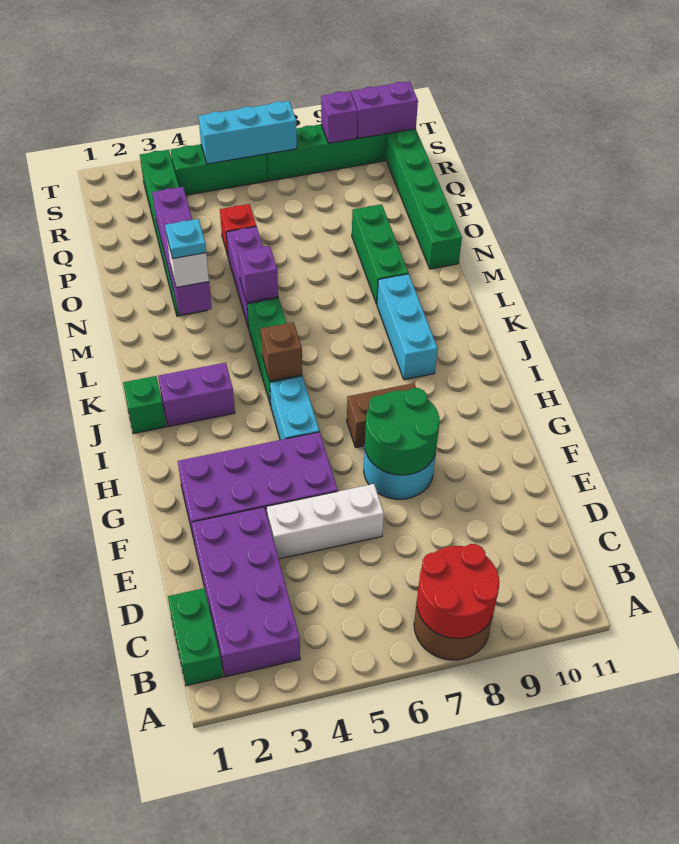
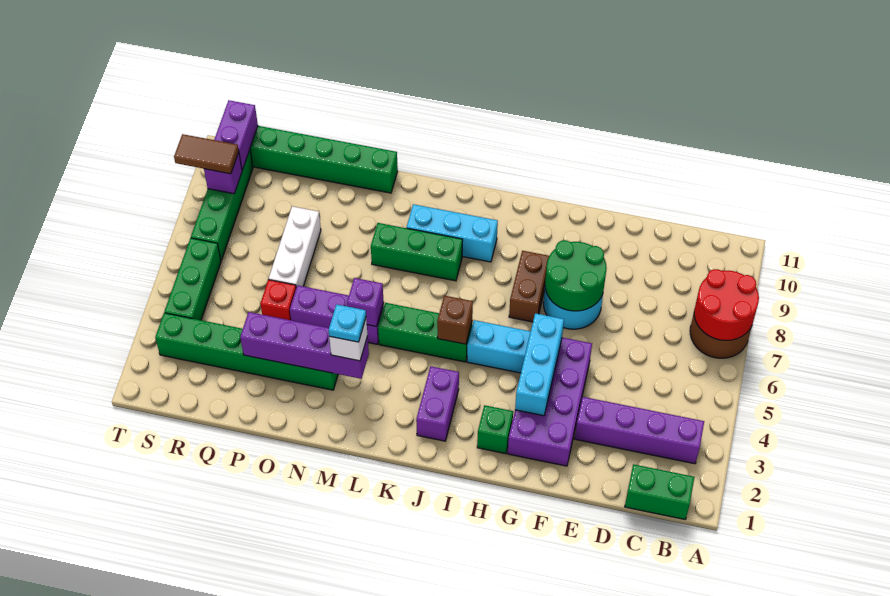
purple 2x4 brick [192,507,300,677] -> purple 1x4 brick [575,397,704,464]
white 1x3 brick [266,484,384,559] -> white 1x3 brick moved to [269,206,321,288]
green 1x1 brick [123,376,166,434] -> green 1x1 brick moved to [477,405,513,454]
green 1x3 brick [352,204,408,304] -> green 1x3 brick moved to [371,223,463,281]
cyan 1x3 brick [199,101,297,164] -> cyan 1x3 brick moved to [515,313,564,416]
none -> brown 1x2 tile [174,134,239,174]

